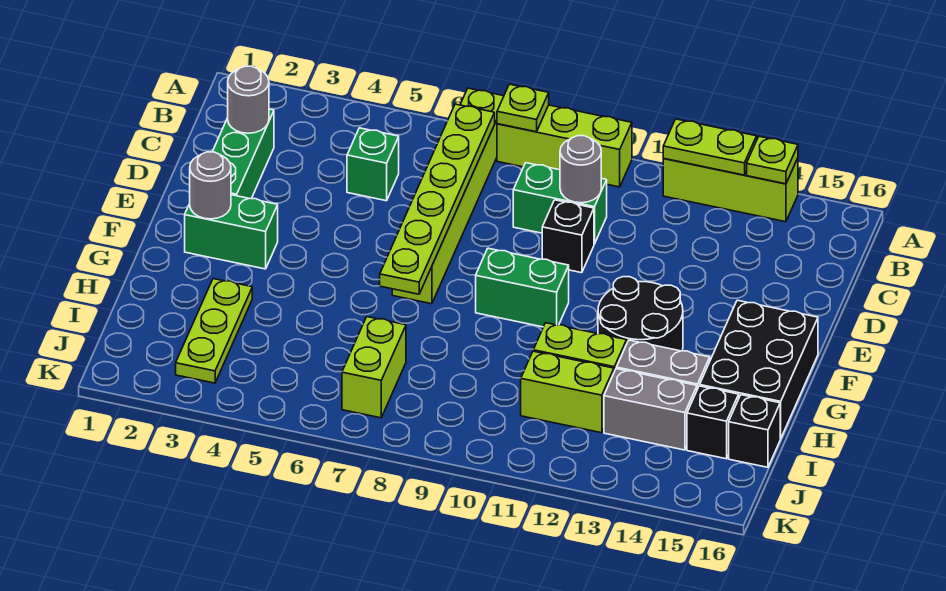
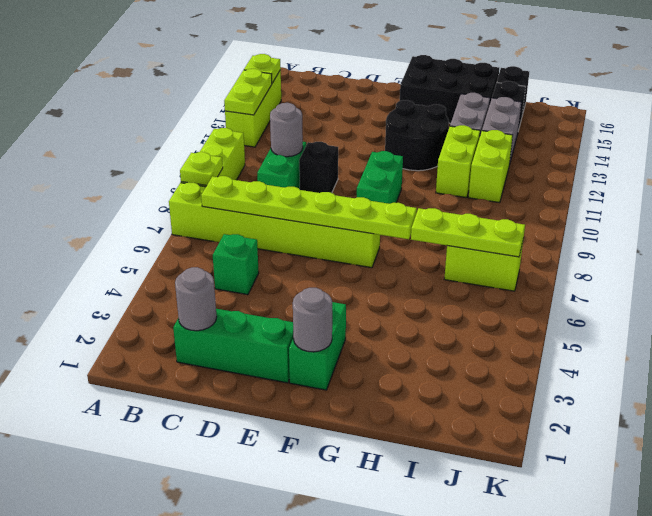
lime 1x3 plate [176,279,252,383] -> lime 1x3 plate moved to [411,208,525,257]

